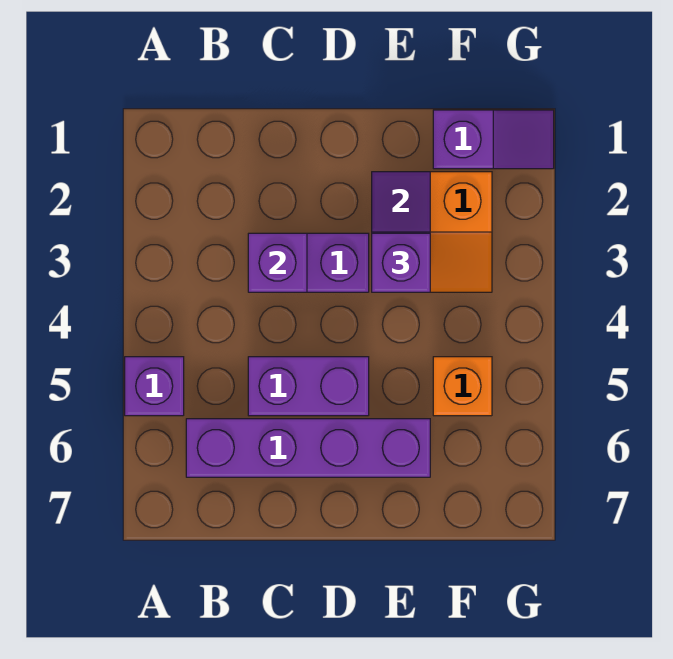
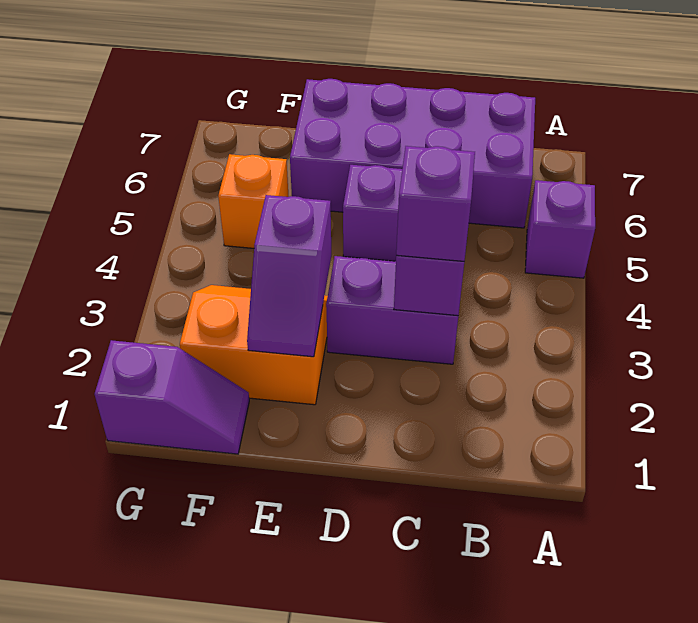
purple 1x4 brick [186,419,430,477] -> purple 2x4 brick [290,79,535,228]
purple 1x1 brick [372,233,430,292] -> purple 1x1 brick moved to [396,146,475,261]
purple 1x2 slope [433,110,554,169] -> purple 1x2 slope turned to [94,340,249,454]

